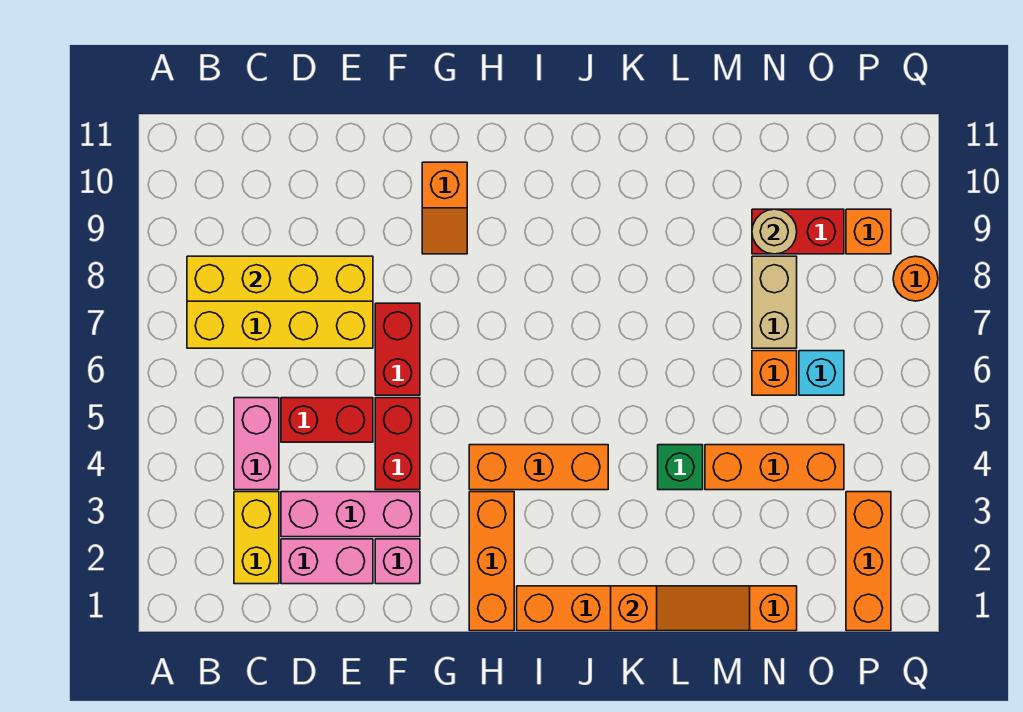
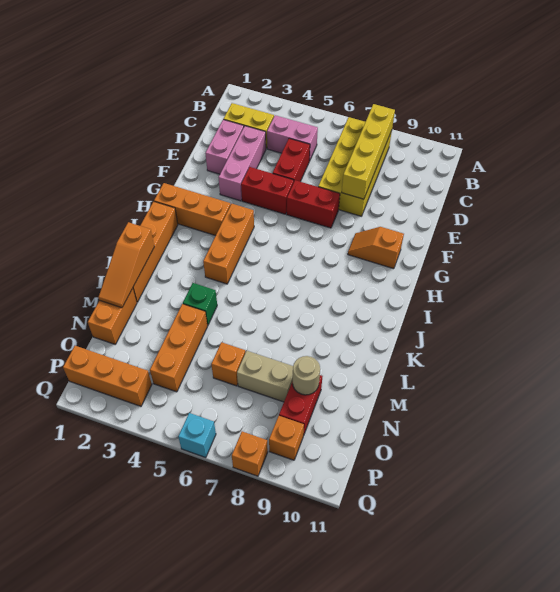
pink 1x1 brick [375,539,420,584] -> none
cyan 1x1 brick [799,351,844,395] -> cyan 1x1 brick moved to [178,413,216,458]
orange 1x1 round brick [893,256,938,301] -> orange 1x1 brick [232,431,268,476]

